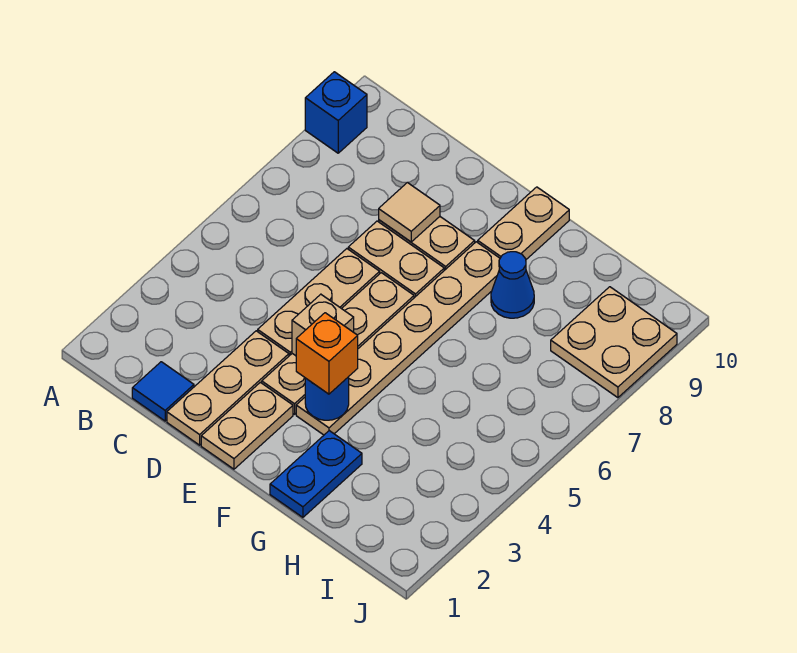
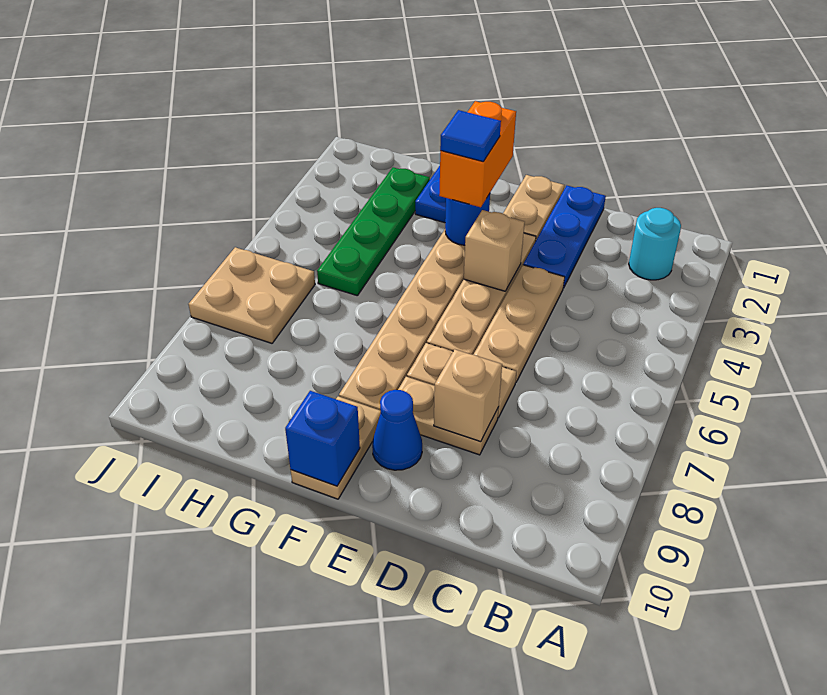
blue 1x1 brick [305,72,367,153] -> blue 1x1 brick moved to [285,391,360,486]
none -> cyan 1x1 round brick [629,208,681,280]
blue 1x1 tile [132,362,194,421] -> blue 1x1 tile moved to [440,110,501,161]
tan 1x3 plate [167,331,289,445] -> blue 1x3 plate [523,186,606,288]
tan 1x1 tile [379,183,440,242] -> tan 1x1 brick [434,349,502,442]
orange 1x1 brick [296,313,358,394] -> orange 1x2 brick [439,101,516,207]
blue 1x1 cone [491,252,534,318] -> blue 1x1 cone moved to [372,390,422,470]
none -> green 1x4 plate [317,167,430,296]
tan 2x2 plate [551,287,677,398] -> tan 2x2 plate moved to [189,247,315,343]

